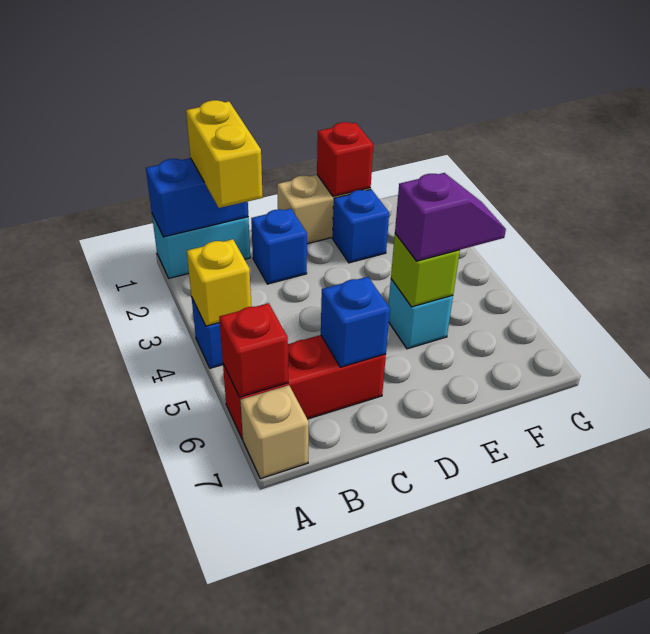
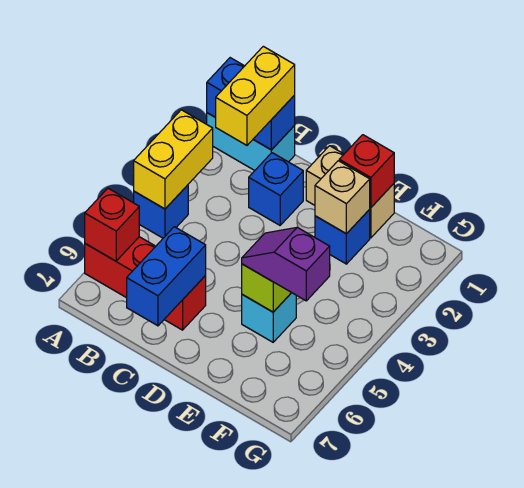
yellow 1x1 brick [187,239,251,326] -> yellow 1x2 brick [134,110,213,209]
tan 1x1 brick [240,385,309,479] -> tan 1x1 brick moved to [315,161,370,234]
blue 1x1 brick [321,277,390,367] -> blue 1x2 brick [127,227,206,326]
purple 1x2 slope [395,173,506,261] -> purple 1x2 slope turned to [242,227,330,301]

